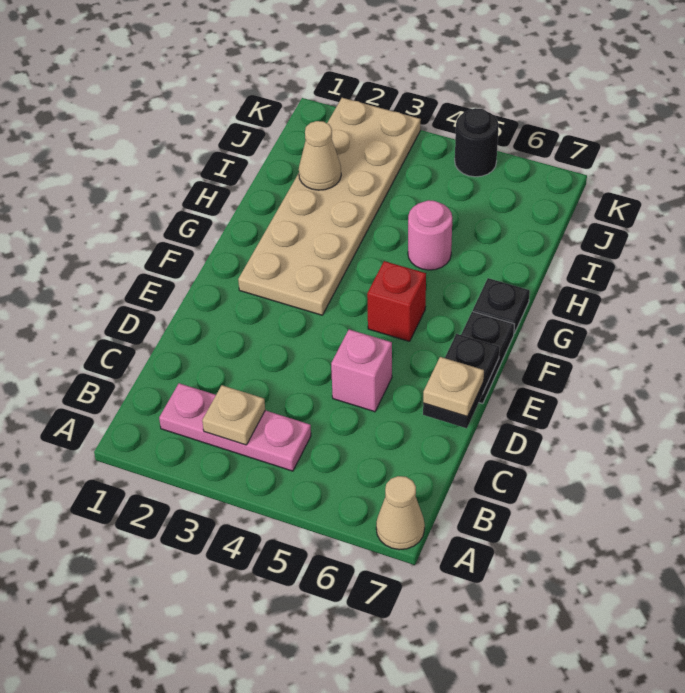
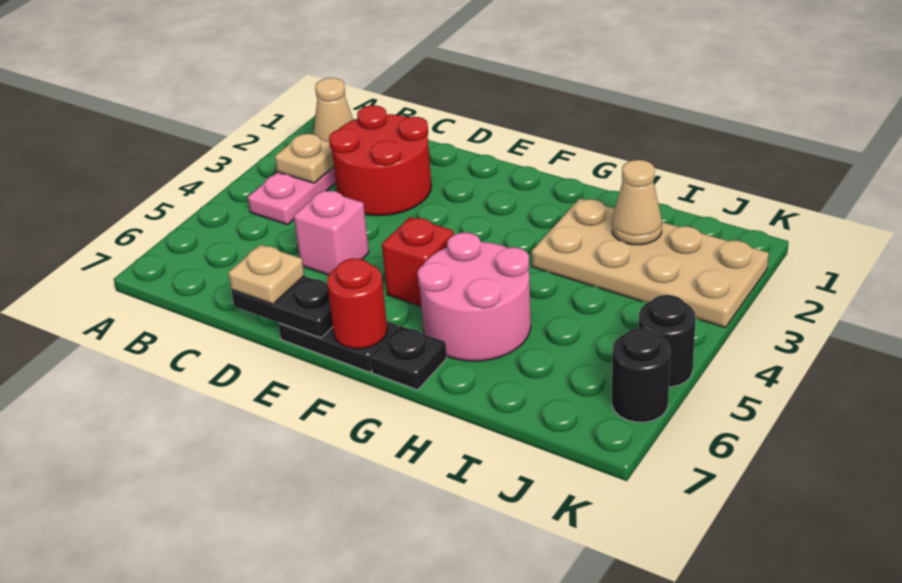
tan 1x1 cone [376,476,425,550] -> tan 1x1 cone moved to [313,78,353,142]
none -> red 2x2 round brick [329,106,431,216]
tan 2x6 plate [238,98,421,315] -> tan 2x4 plate [532,199,769,328]
none -> red 1x1 round brick [327,259,387,349]
pink 1x1 round brick [408,200,452,270] -> pink 2x2 round brick [418,233,531,361]
none -> black 1x1 round brick [612,328,670,422]

